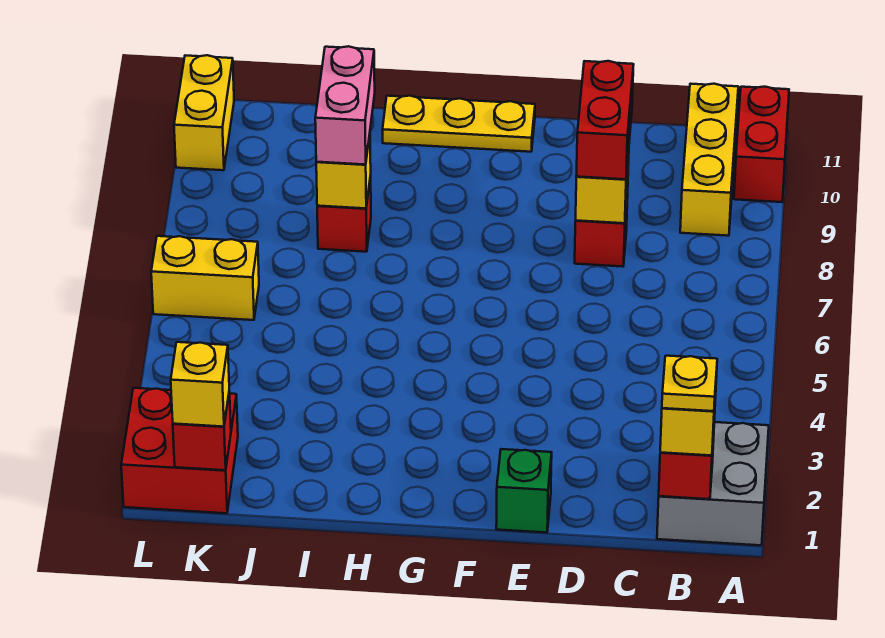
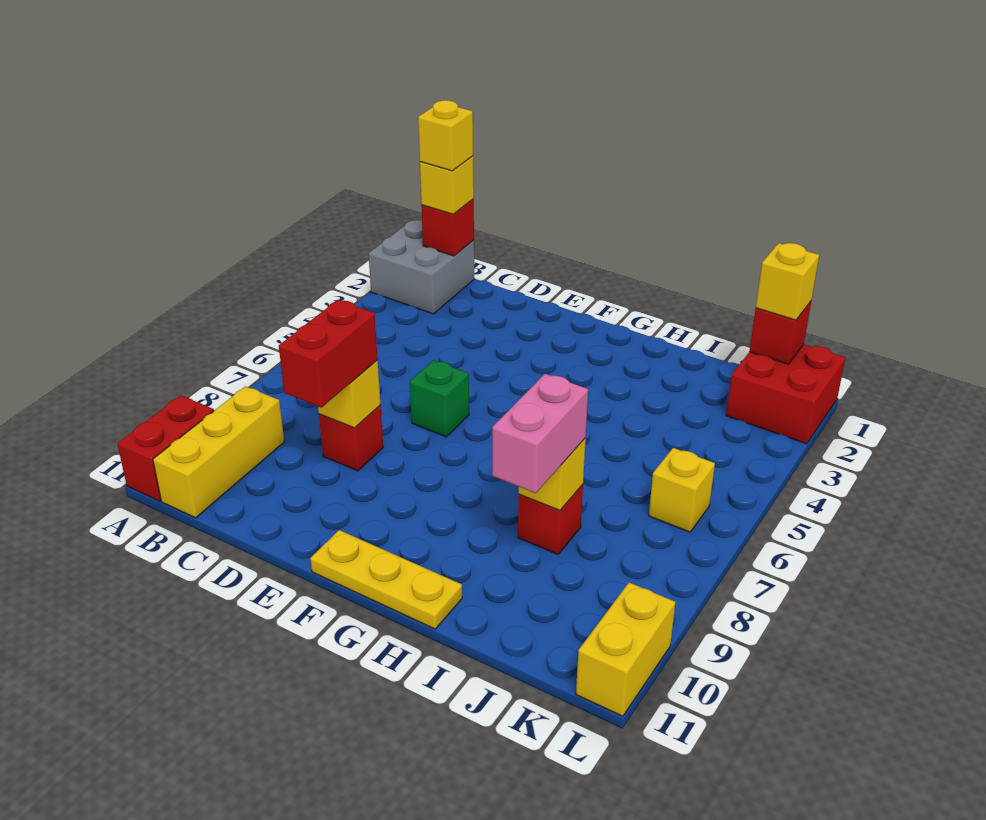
yellow 1x1 plate [662,356,717,411] -> yellow 1x1 brick [418,100,473,171]
green 1x1 brick [496,449,552,533] -> green 1x1 brick moved to [410,360,469,437]
yellow 1x2 brick [151,236,259,320] -> yellow 1x1 brick [649,448,715,532]

